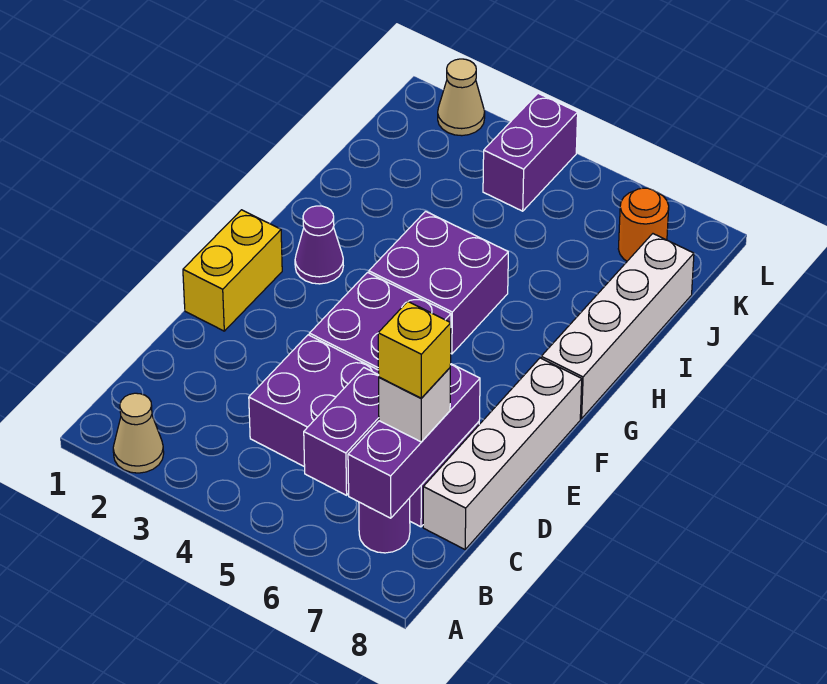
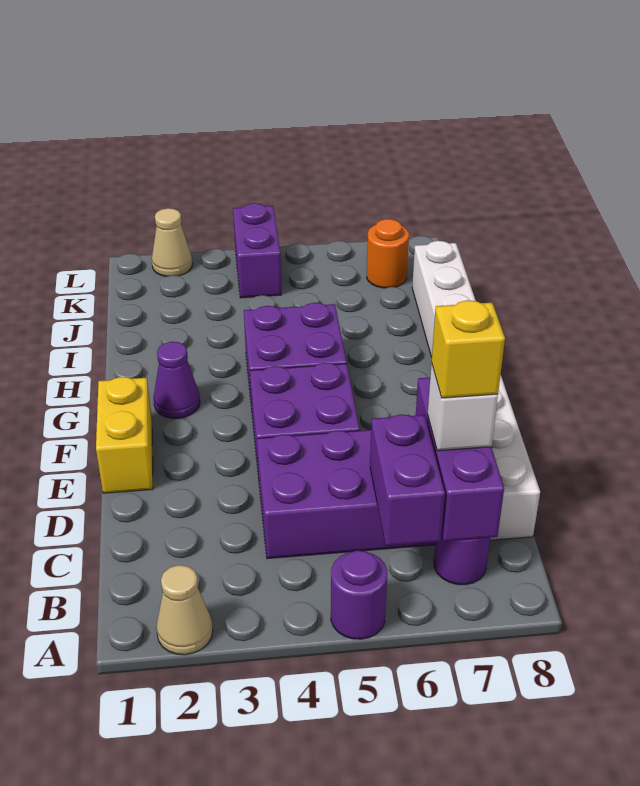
none -> purple 1x1 round brick [331,550,387,639]

